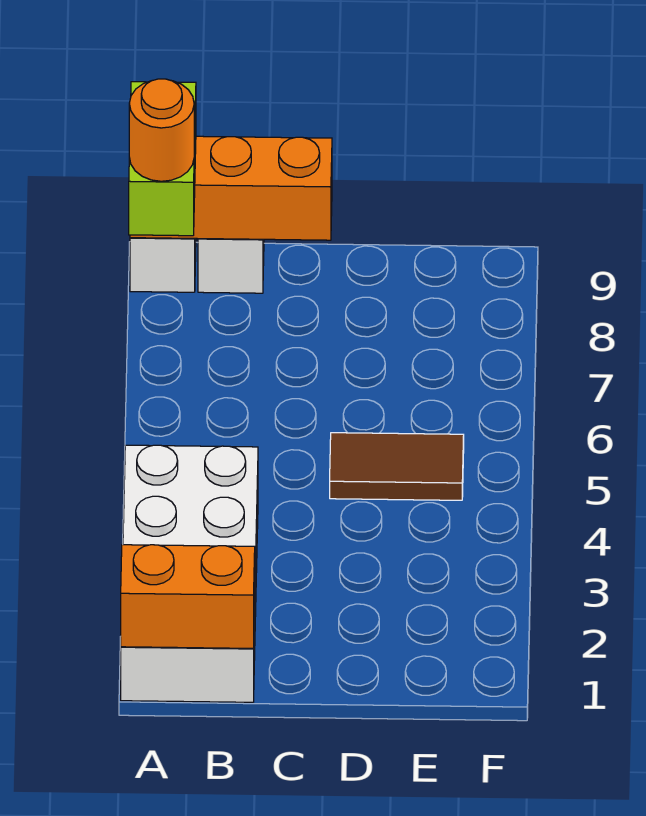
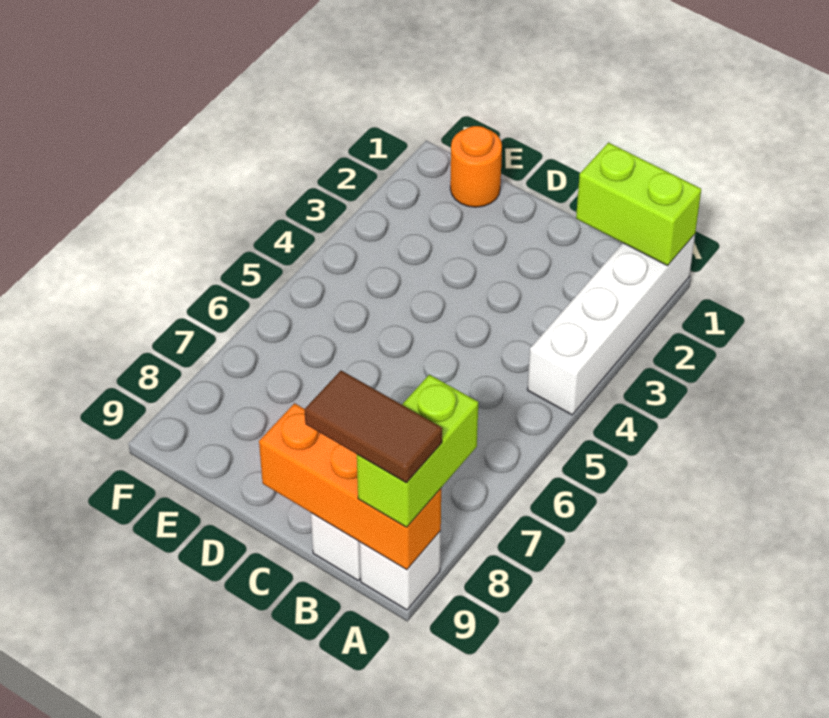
white 2x4 brick [121,445,258,702] -> white 1x4 brick [527,235,695,415]
orange 1x2 brick [121,545,255,648] -> lime 1x2 brick [576,143,701,266]
orange 1x1 round brick [129,79,194,181] -> orange 1x1 round brick moved to [450,126,502,207]
brown 1x2 tile [330,433,464,500] -> brown 1x2 tile moved to [305,371,442,483]

